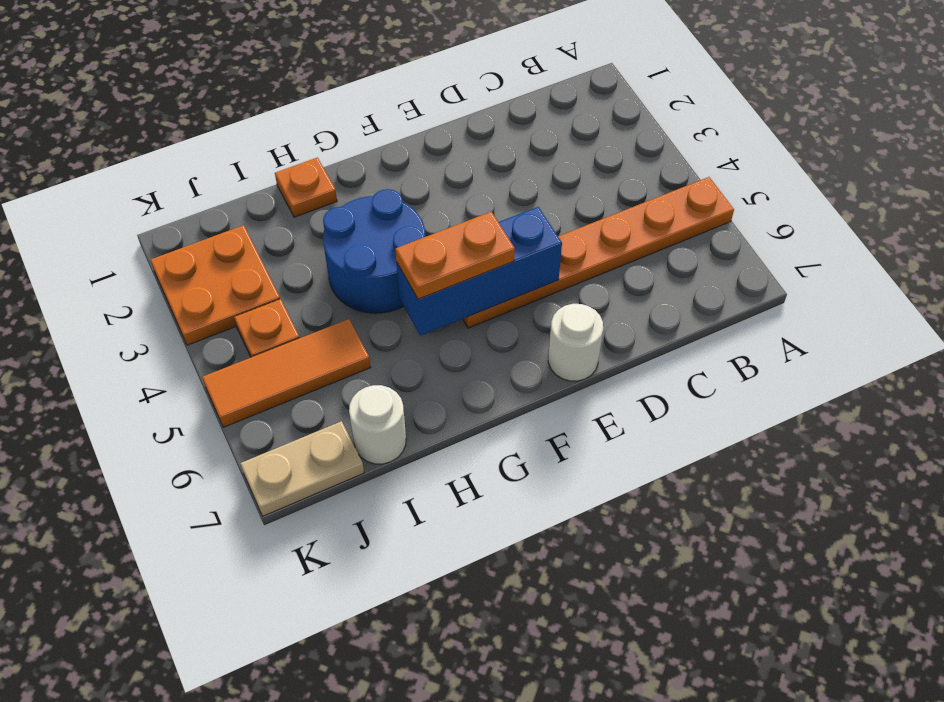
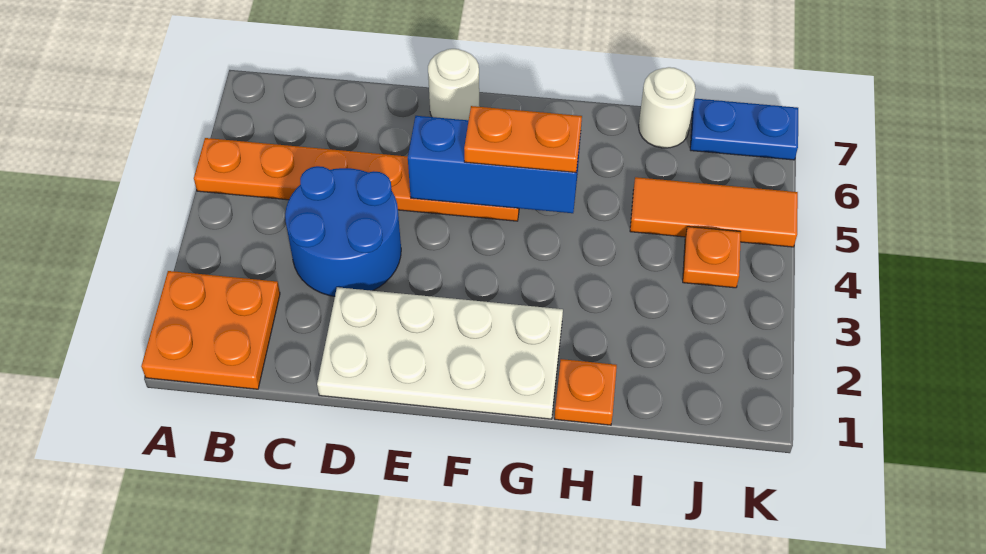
none -> white 2x4 plate [317,287,563,419]
blue 2x2 round brick [323,189,425,313] -> blue 2x2 round brick moved to [285,166,401,296]
orange 2x2 plate [151,225,280,345] -> orange 2x2 plate moved to [141,271,280,389]
tan 1x2 plate [240,421,364,516] -> blue 1x2 plate [690,99,798,160]

